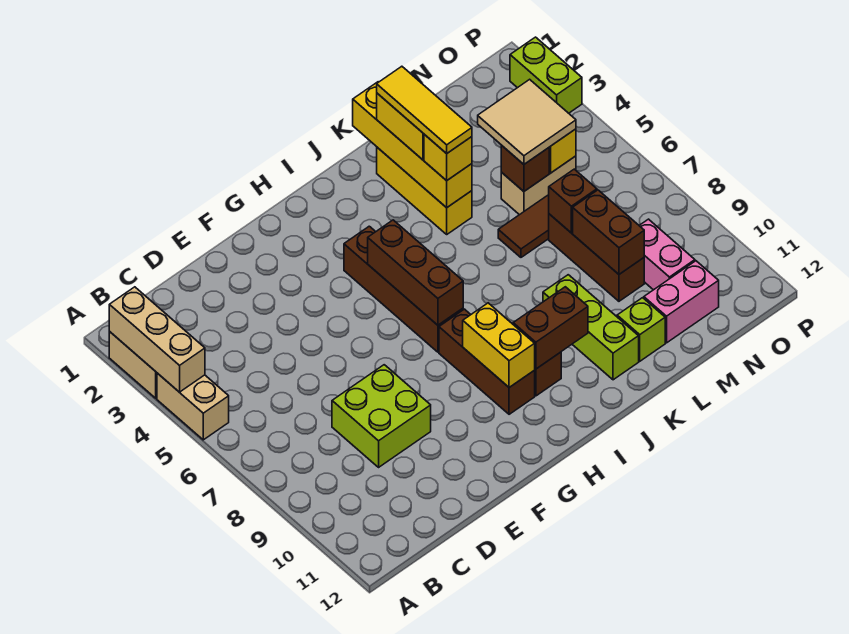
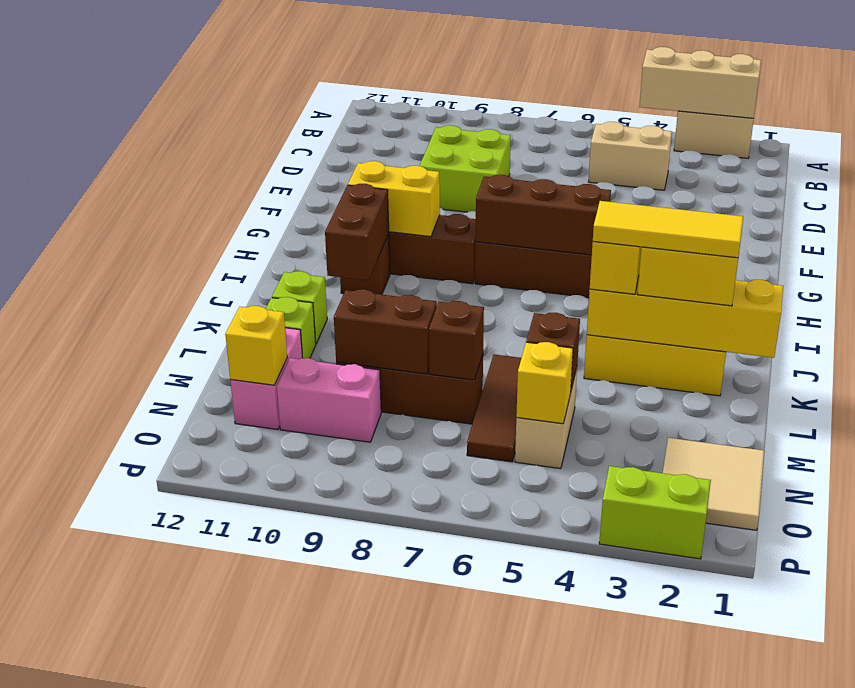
tan 1x2 brick [157,373,229,440] -> tan 1x2 brick moved to [589,122,672,190]
lime 1x3 brick [543,275,639,380] -> lime 1x1 brick [272,271,327,343]
tan 2x2 tile [478,79,576,164] -> tan 2x2 tile moved to [663,438,765,530]
none -> yellow 1x1 brick [225,306,287,385]

